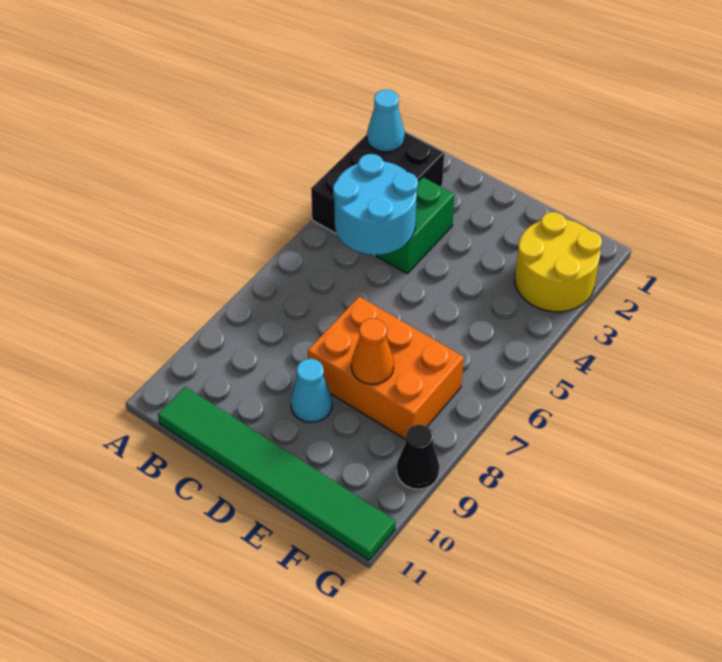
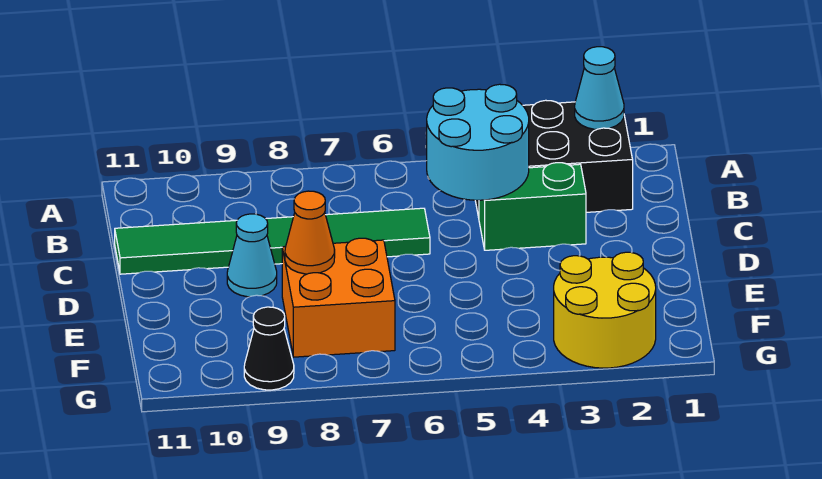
green 1x6 tile [158,387,395,560] -> green 1x6 tile turned to [115,208,430,274]
orange 2x3 brick [308,297,464,439] -> orange 2x2 brick [282,238,395,357]

